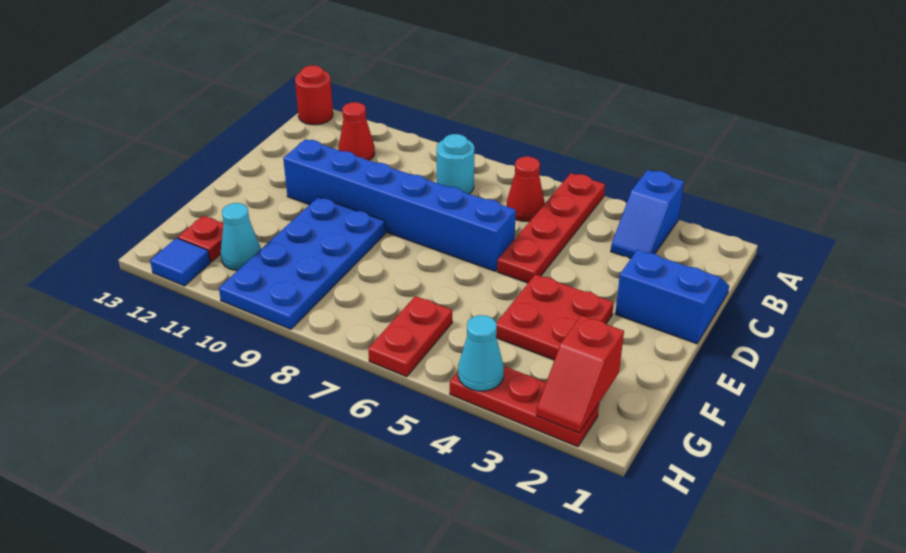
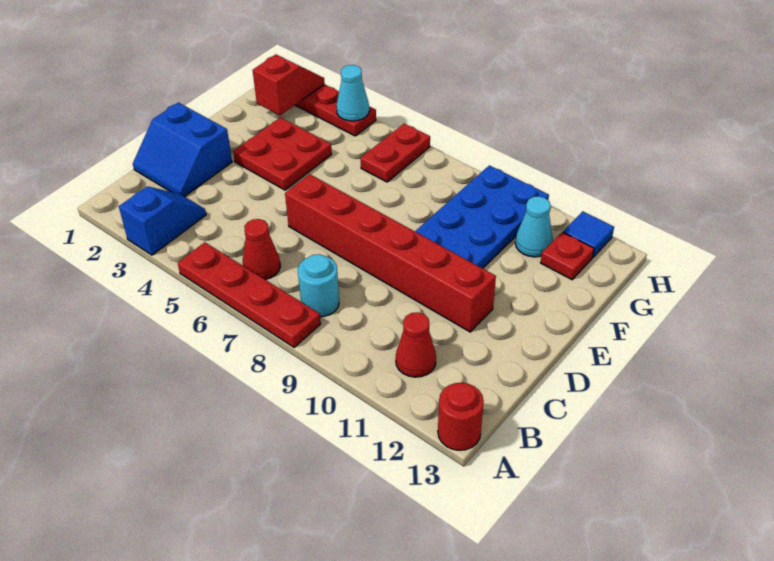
red 1x4 plate [497,173,605,283] -> red 1x4 plate turned to [178,242,321,347]
blue 1x6 brick [283,139,516,271] -> red 1x6 brick [285,174,496,332]

